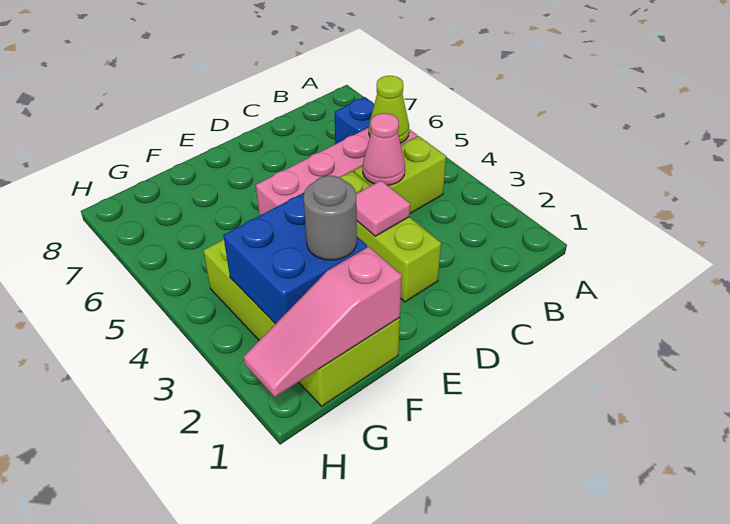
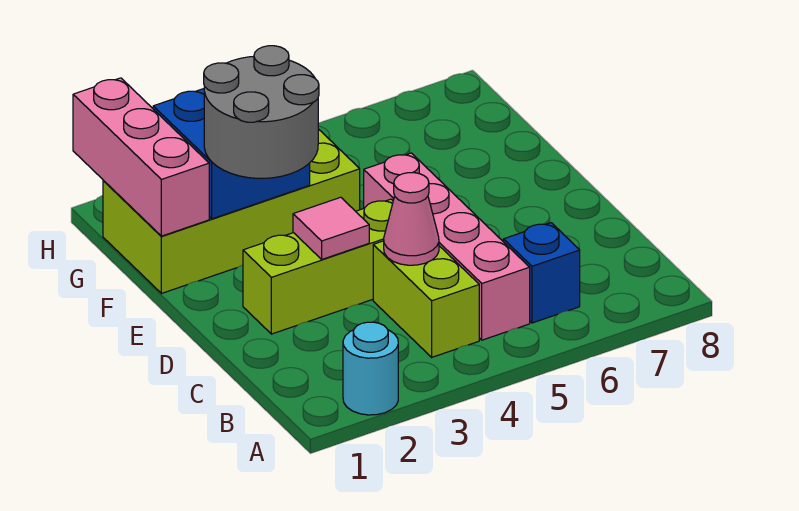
none -> cyan 1x1 round brick [343,322,398,415]
lime 1x1 cone [369,76,409,143] -> none
pink 1x3 slope [243,247,402,397] -> pink 1x3 brick [73,78,209,236]
grey 1x1 round brick [303,176,357,260] -> grey 2x2 round brick [204,46,319,178]

